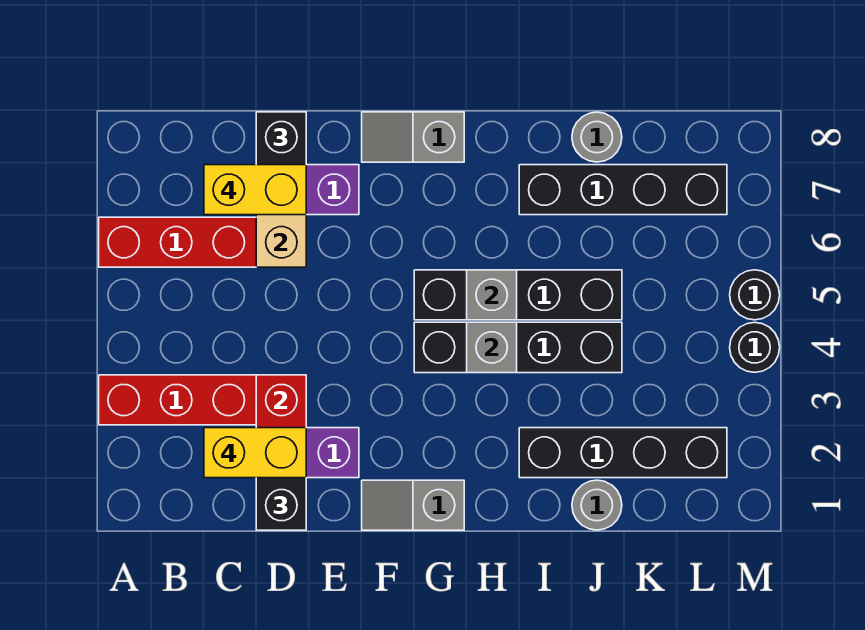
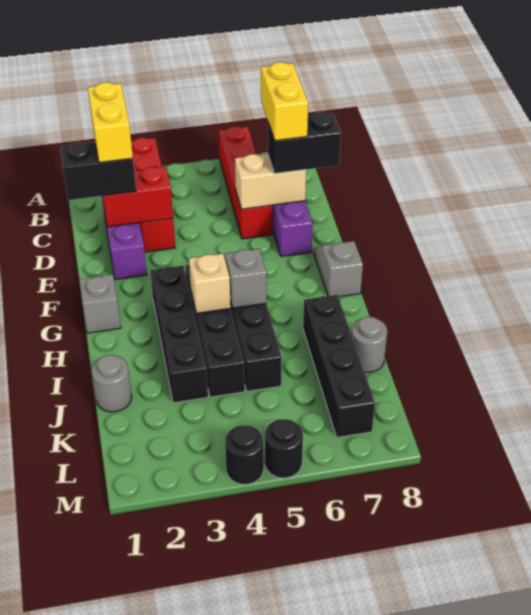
grey 1x1 brick [467,322,517,373] -> tan 1x1 brick [189,254,231,313]
black 1x4 brick [519,428,727,478] -> black 1x4 brick moved to [150,266,208,403]

